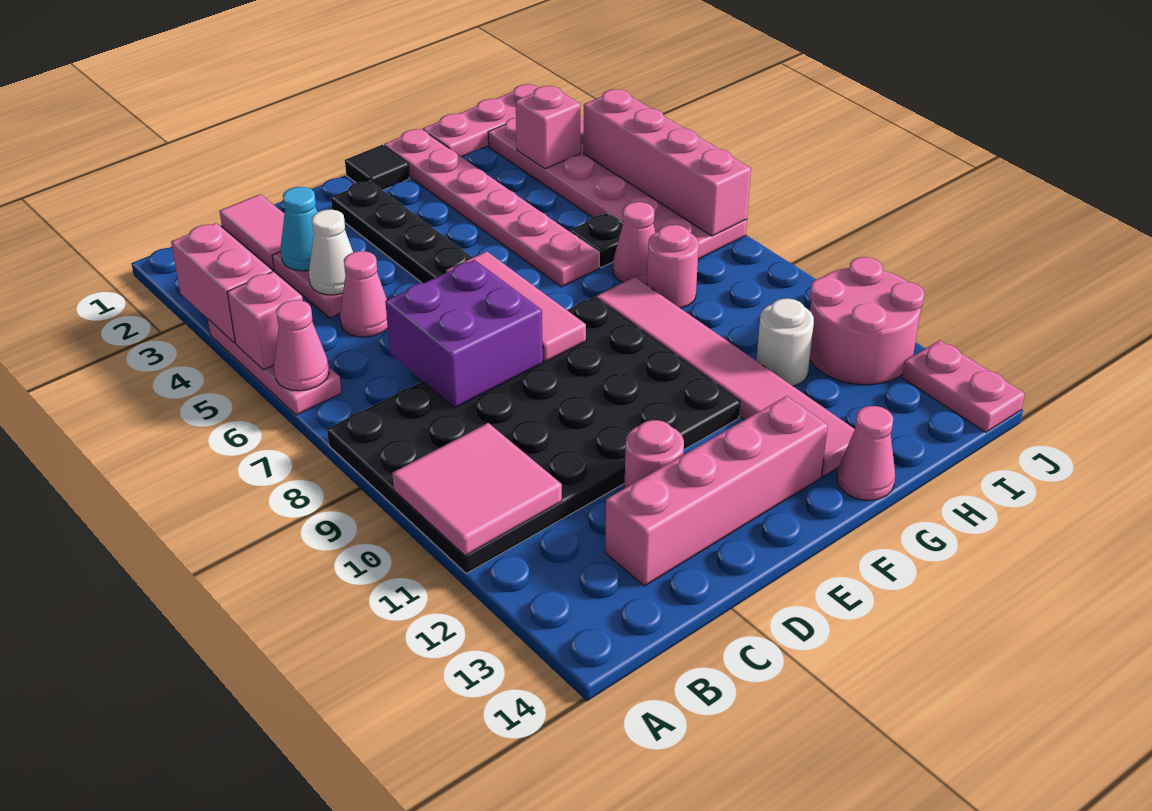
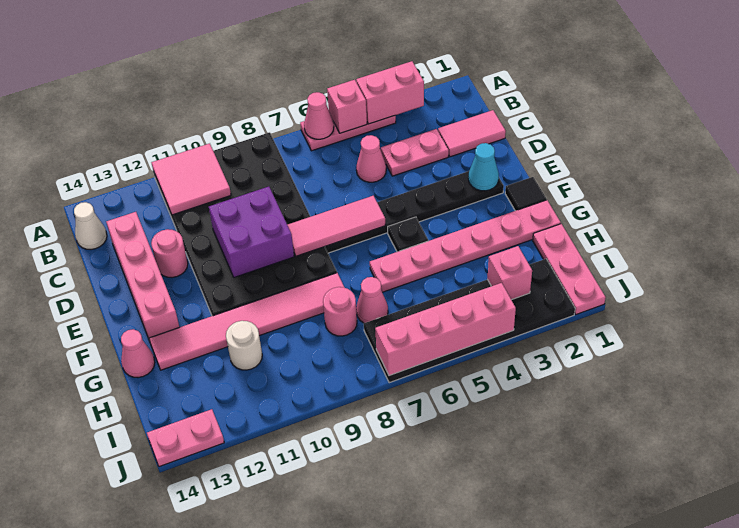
cyan 1x1 cone [280,187,317,271] -> cyan 1x1 cone moved to [468,143,499,191]
white 1x1 cone [309,210,353,295] -> white 1x1 cone moved to [74,202,107,249]
purple 2x2 brick [385,260,543,408] -> purple 2x2 brick moved to [209,187,294,277]
black 1x1 plate [570,213,623,268] -> black 1x1 plate moved to [388,217,428,252]
pink 2x6 plate [488,116,747,259] -> black 2x6 plate [364,259,575,383]
pink 2x2 round brick [810,257,924,385] -> none

